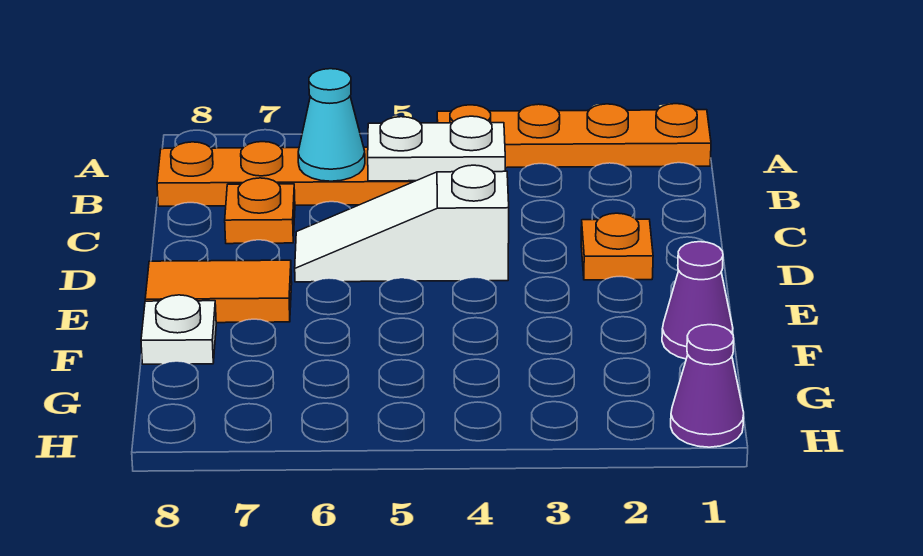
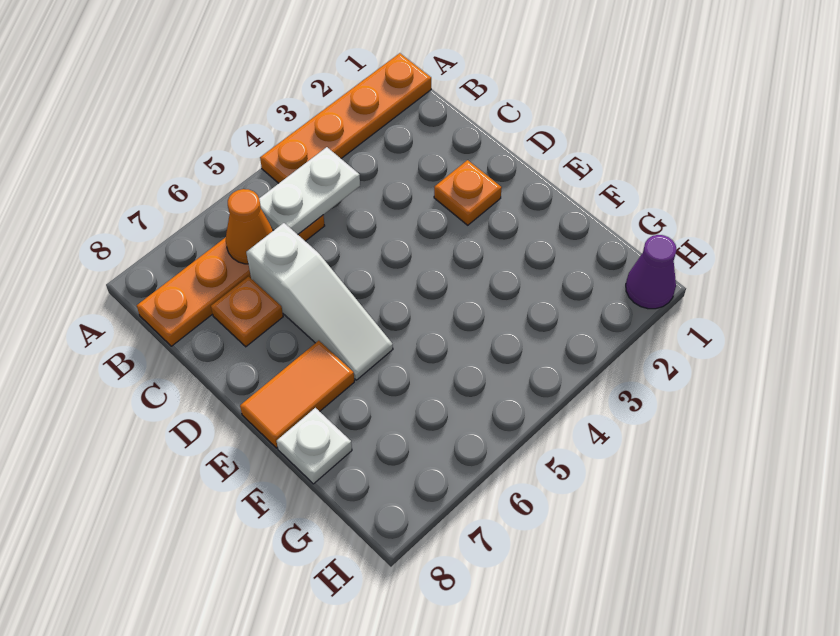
cyan 1x1 cone [298,69,365,181] -> orange 1x1 cone [226,189,273,264]
white 1x3 slope [295,165,509,282] -> white 1x3 slope turned to [246,223,393,380]
purple 1x1 cone [662,242,733,359] -> none

